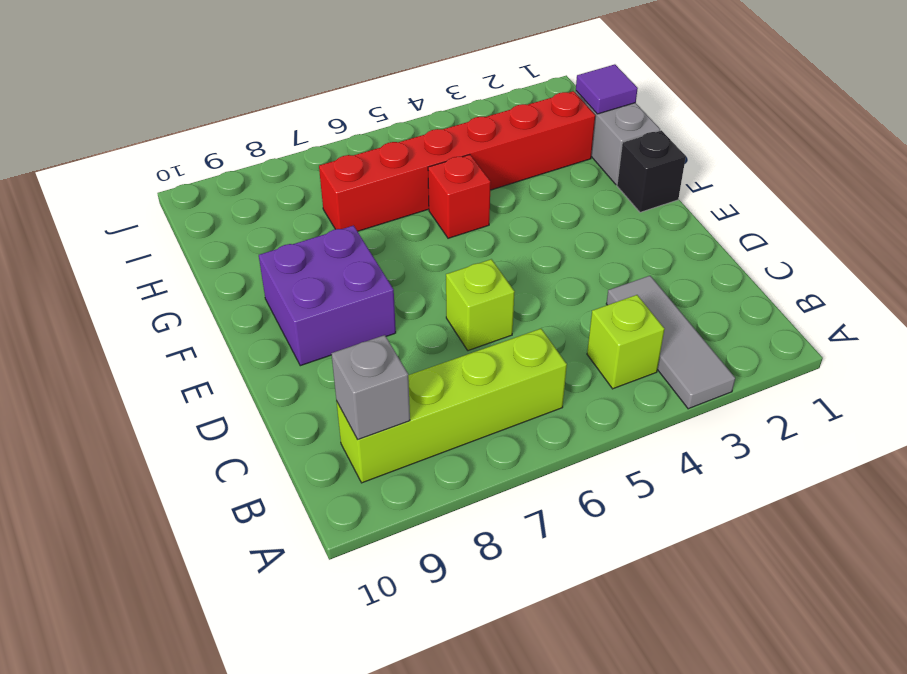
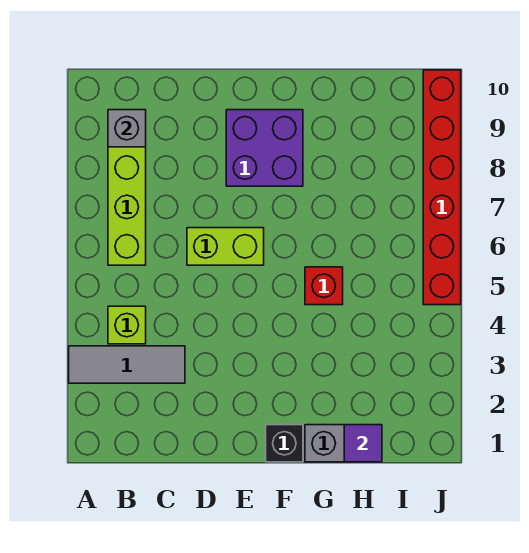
lime 1x1 brick [446,259,515,351] -> lime 1x2 brick [187,228,264,265]
red 1x6 brick [319,91,595,231] -> red 1x6 brick moved to [423,70,461,305]

